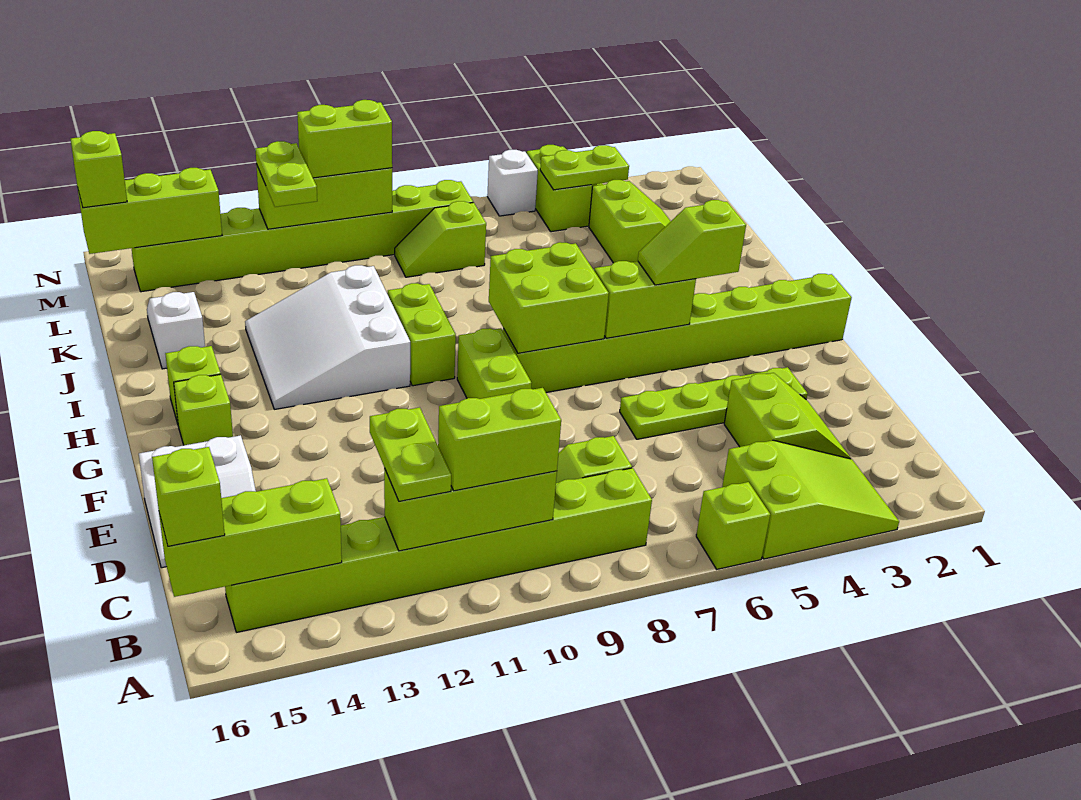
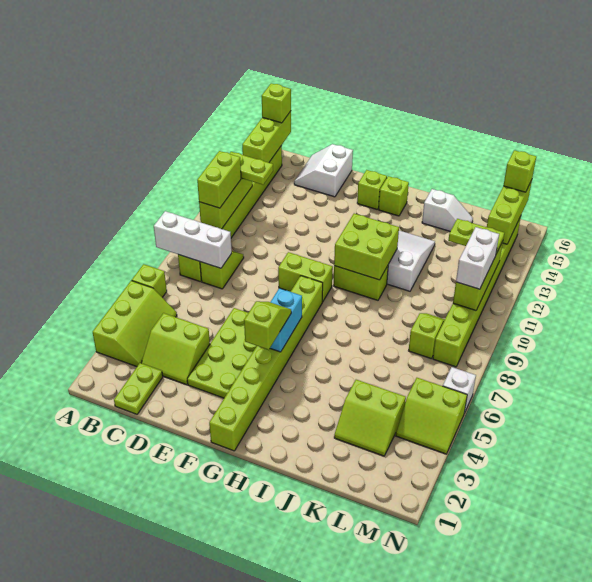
lime 2x3 slope [722,440,899,559] -> lime 2x3 slope turned to [93,281,177,367]
none -> white 1x3 brick [154,211,232,268]
lime 1x4 plate [620,367,808,439] -> lime 2x4 plate [187,308,256,398]
lime 1x2 brick [594,261,696,338] -> cyan 1x2 brick [270,288,302,352]
lime 2x2 brick [489,242,609,353] -> lime 2x2 brick moved to [334,214,399,280]
lime 1x2 plate [540,145,629,190] -> lime 1x2 plate moved to [114,363,163,414]
lime 1x2 brick [297,100,392,178] -> white 1x2 brick [456,227,499,289]

